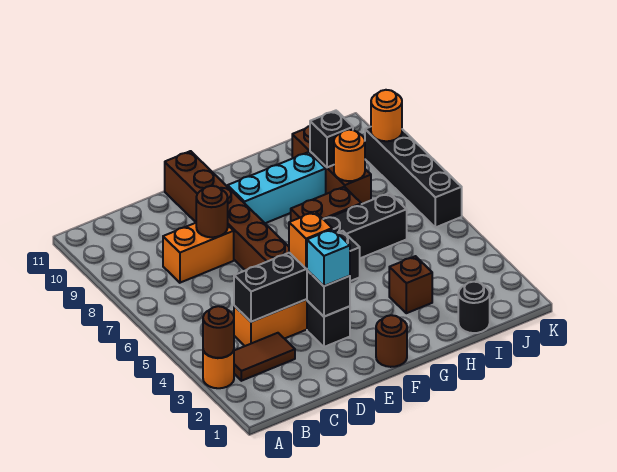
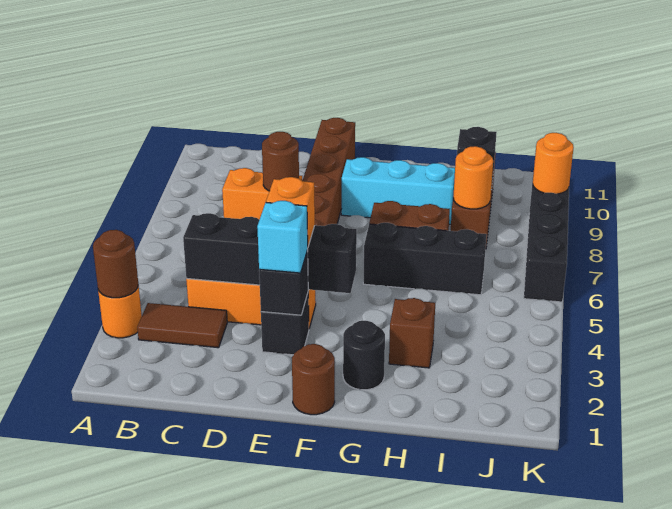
black 1x1 round brick [458,282,490,333] -> black 1x1 round brick moved to [343,321,385,390]

